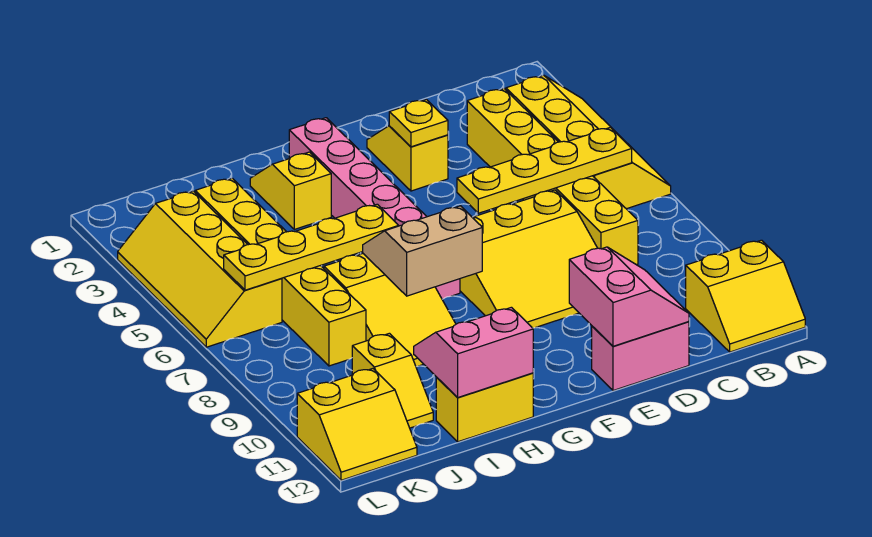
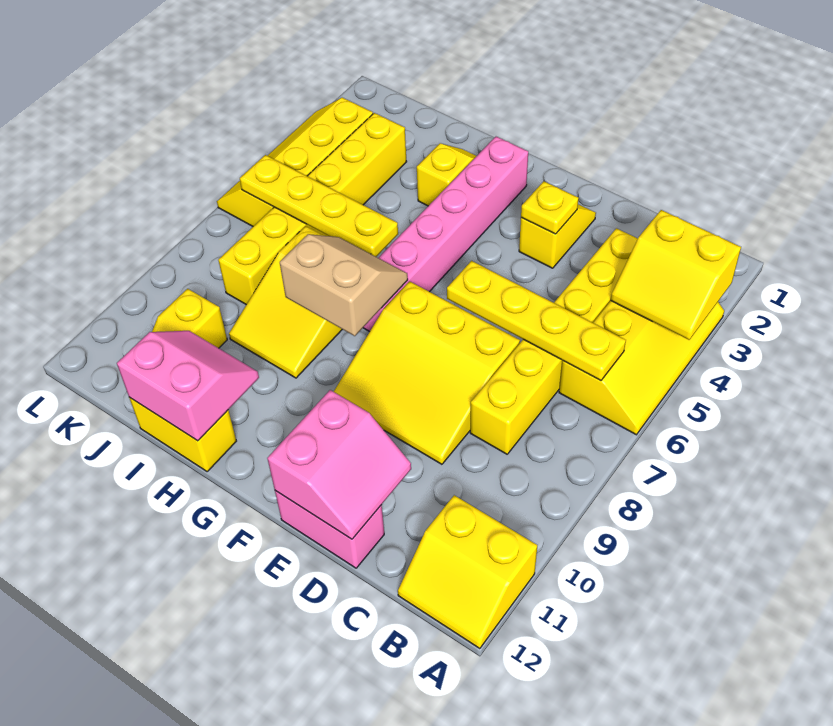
yellow 2x2 slope [297,369,417,480] -> yellow 2x2 slope moved to [611,210,741,340]

